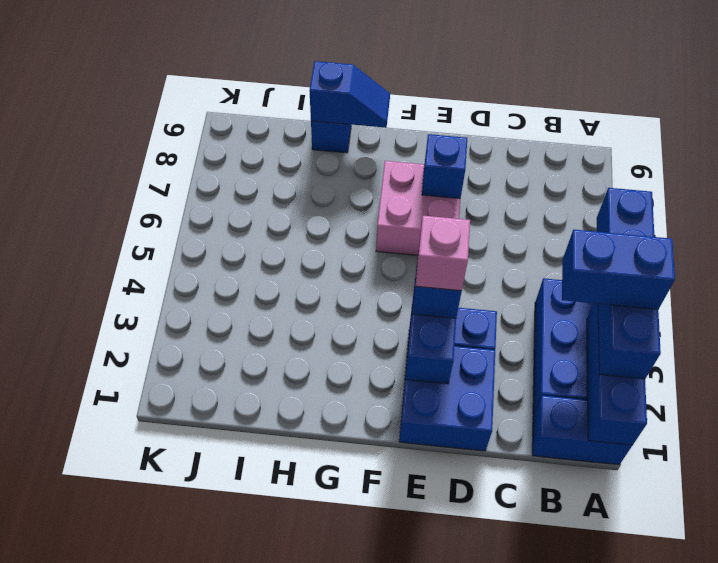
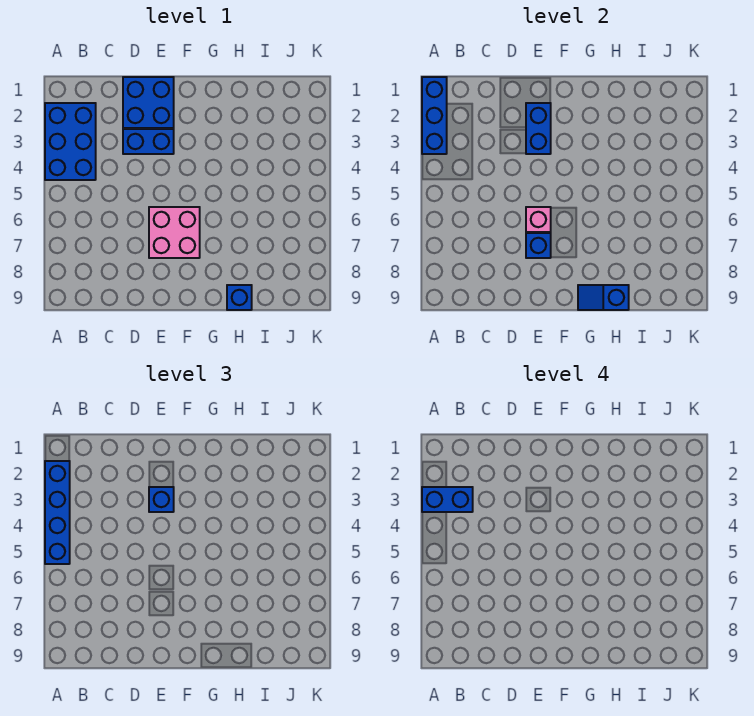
blue 1x2 brick [532,396,632,465] -> none
pink 1x1 brick [416,216,470,291] -> pink 1x1 brick moved to [526,207,551,232]

